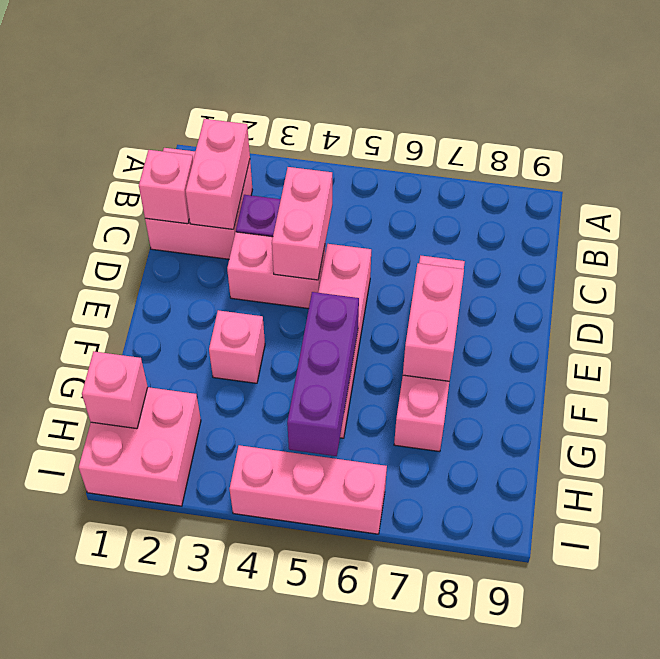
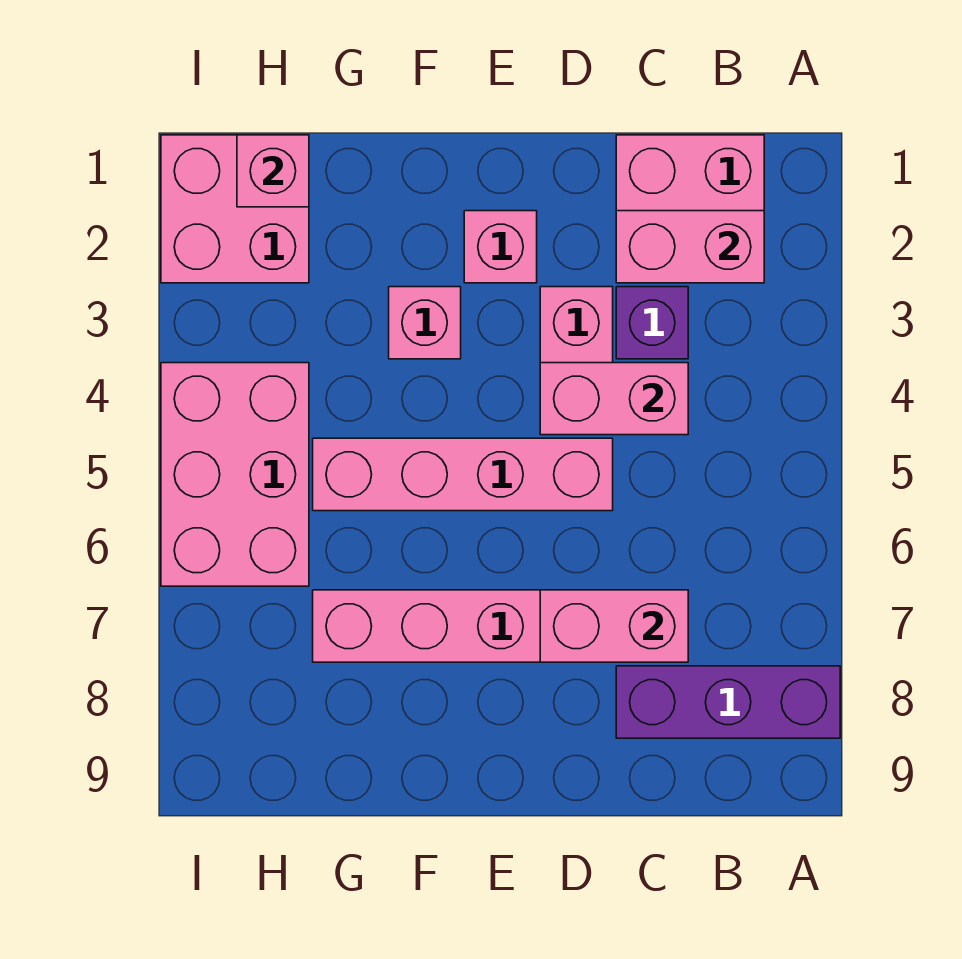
pink 1x1 brick [139,150,193,224] -> pink 1x1 brick moved to [464,211,537,283]
pink 1x2 brick [403,263,464,381] -> pink 1x2 brick moved to [540,590,688,662]
purple 1x3 brick [287,292,359,456] -> purple 1x3 brick moved to [616,666,840,738]
pink 1x3 brick [230,445,387,534] -> pink 2x3 brick [161,363,309,586]

